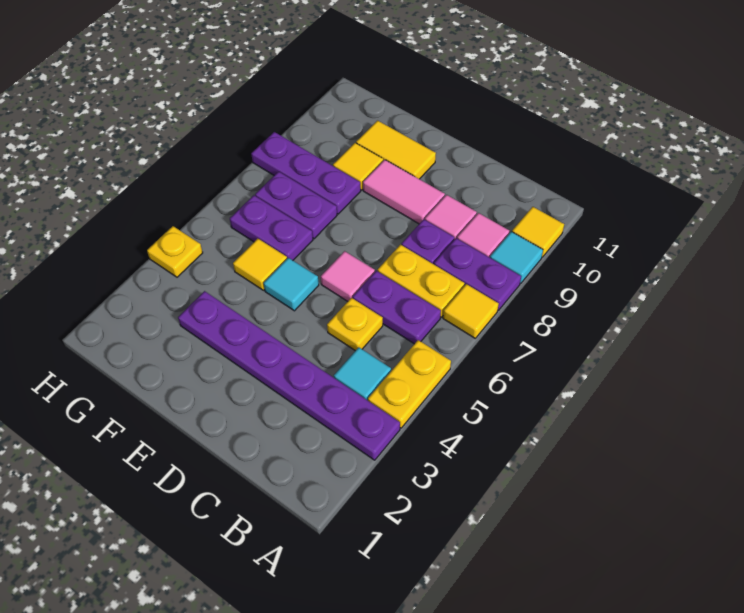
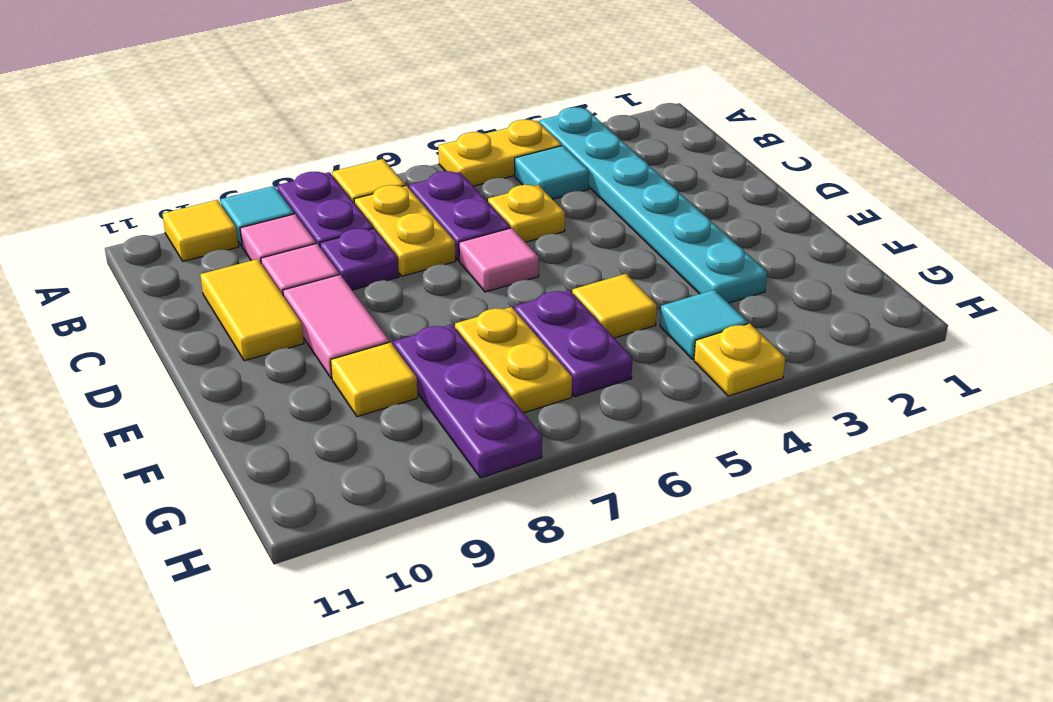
purple 1x6 plate [178,291,400,460] -> cyan 1x6 plate [539,107,767,303]
cyan 1x1 tile [264,258,319,311] -> cyan 1x1 tile moved to [660,290,748,359]
yellow 1x2 tile [356,121,436,179] -> yellow 1x2 tile moved to [200,259,304,361]
purple 1x2 plate [255,172,337,239] -> yellow 1x2 plate [455,307,572,413]

